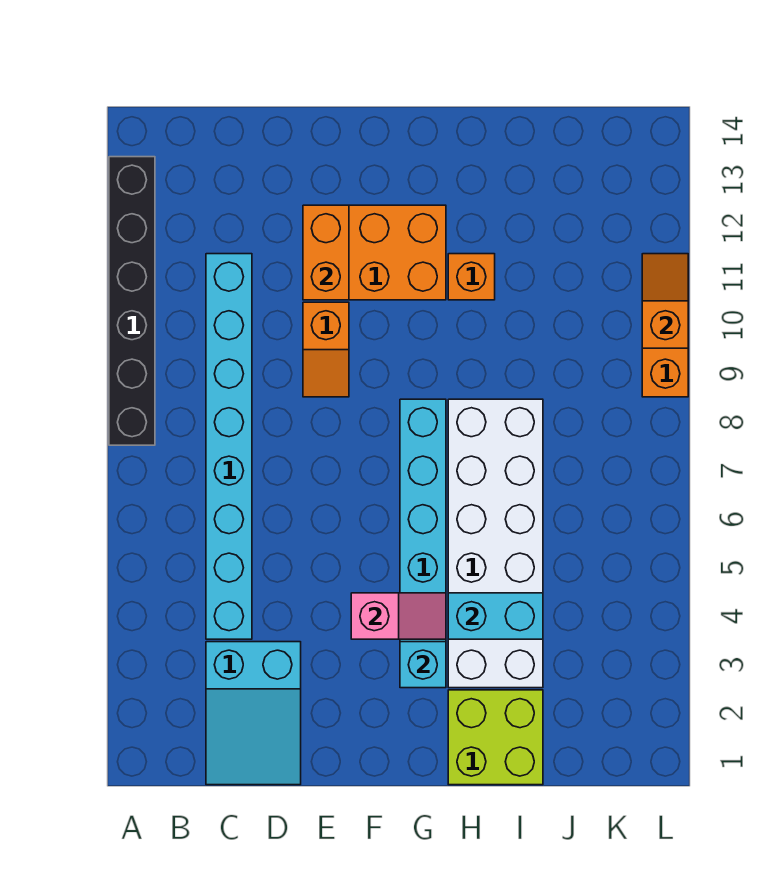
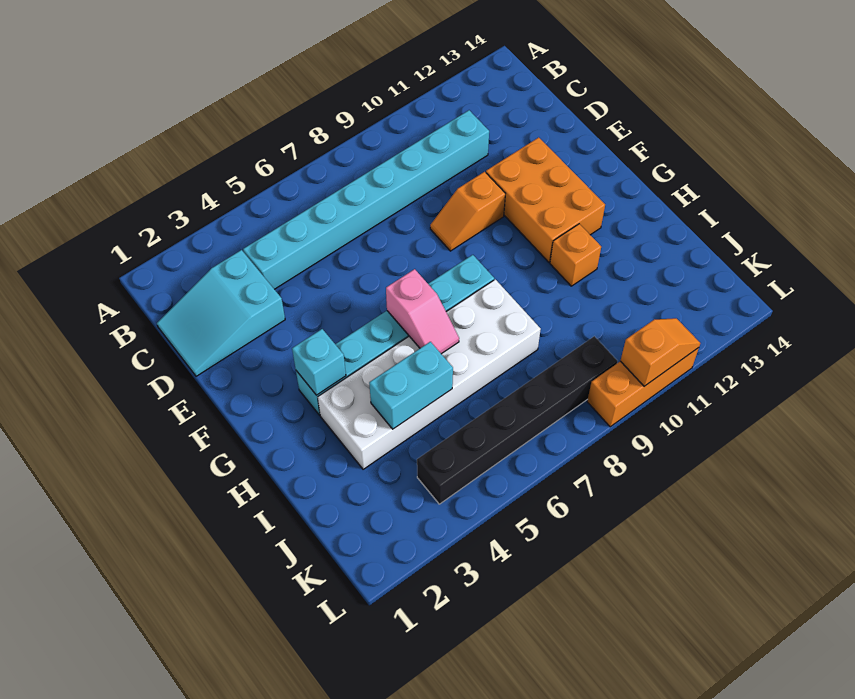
black 1x6 brick [109,157,155,445] -> black 1x6 brick moved to [417,336,618,504]
orange 1x2 brick [303,205,349,300] -> none
pink 1x2 slope [351,593,446,639] -> pink 1x2 slope moved to [386,269,459,354]
lime 2x2 brick [448,690,543,785] -> none
cyan 1x2 brick [448,593,543,639] -> cyan 1x2 brick turned to [369,342,453,429]

